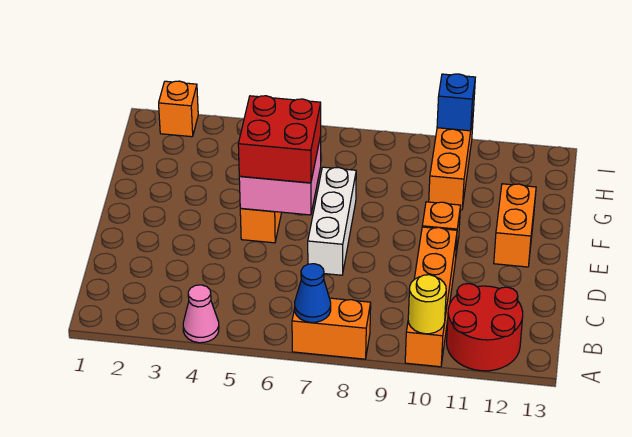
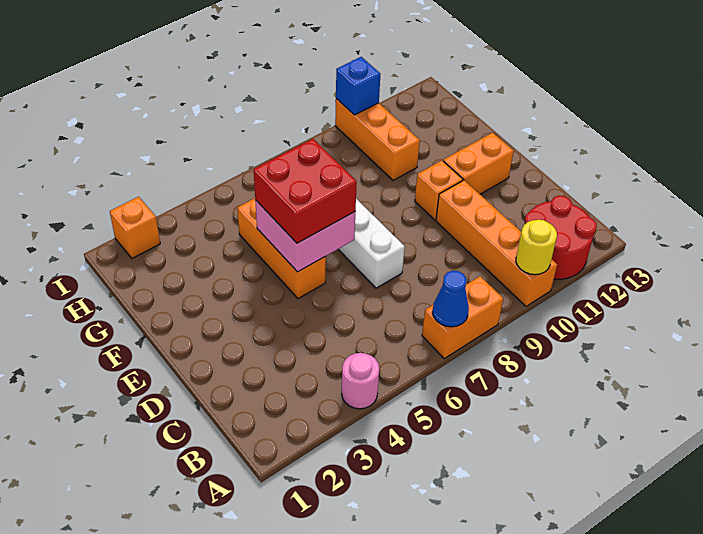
pink 1x1 cone [183,285,219,343] -> pink 1x1 round brick [342,353,379,409]
orange 1x2 brick [494,184,536,267] -> orange 1x2 brick turned to [443,133,514,194]

